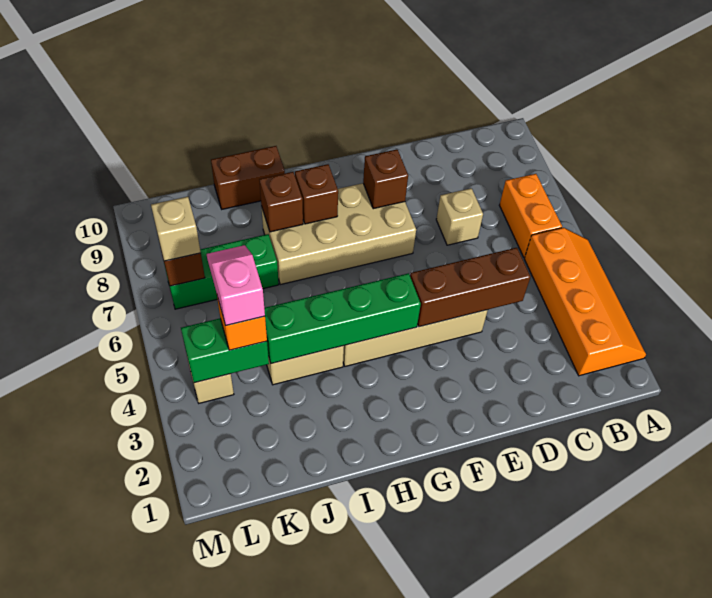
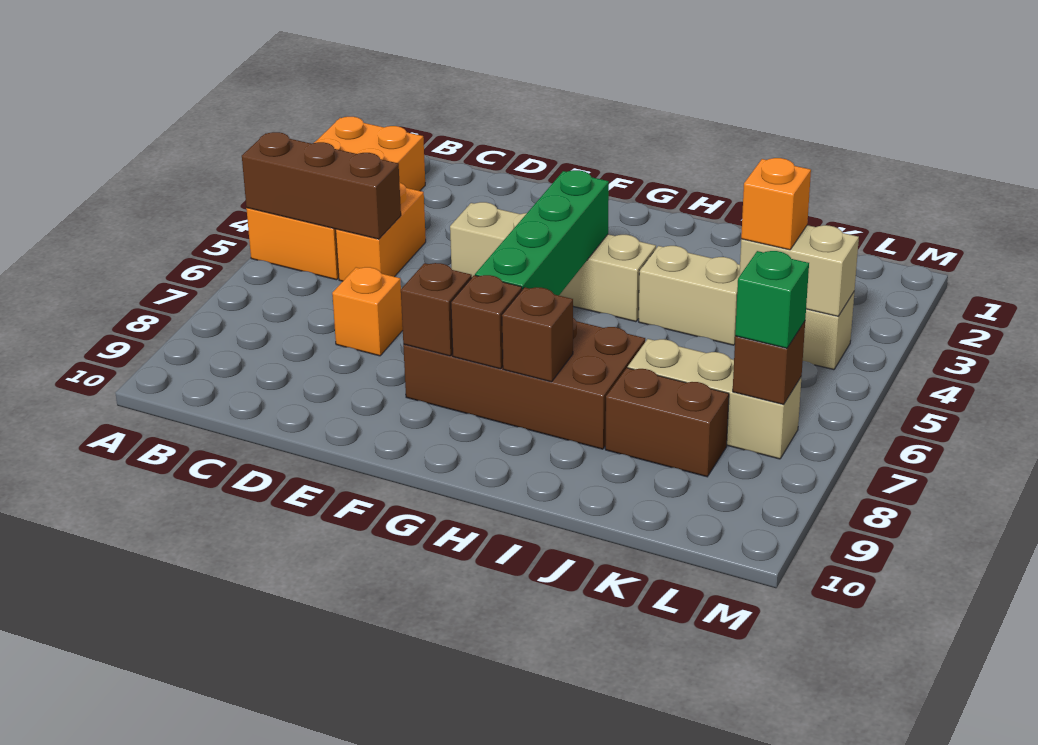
orange 2x4 slope [524,228,646,376] -> orange 2x4 brick [246,117,425,280]
orange 1x2 brick [499,174,562,257] -> orange 1x2 brick moved to [336,183,426,281]
brown 1x3 brick [410,248,530,327] -> brown 1x3 brick moved to [242,132,401,239]
tan 1x1 brick [436,188,483,245] -> orange 1x1 brick [332,267,403,356]
tan 2x4 brick [261,183,416,285] -> brown 2x4 brick [403,318,645,449]
green 1x4 brick [264,273,421,364] -> green 1x4 brick turned to [475,170,609,296]
brown 1x1 brick [259,172,303,232] -> brown 1x1 brick moved to [451,275,522,369]
brown 1x2 brick [211,146,285,209] -> brown 1x2 brick moved to [605,368,729,477]
green 1x3 brick [166,234,279,309] -> tan 1x3 brick [628,339,801,459]
green 1x2 brick [181,318,269,383] -> tan 1x2 brick [740,225,859,316]
pink 1x2 slope [207,245,265,325] -> none
tan 1x1 brick [151,197,201,261] -> green 1x1 brick [735,251,809,348]

